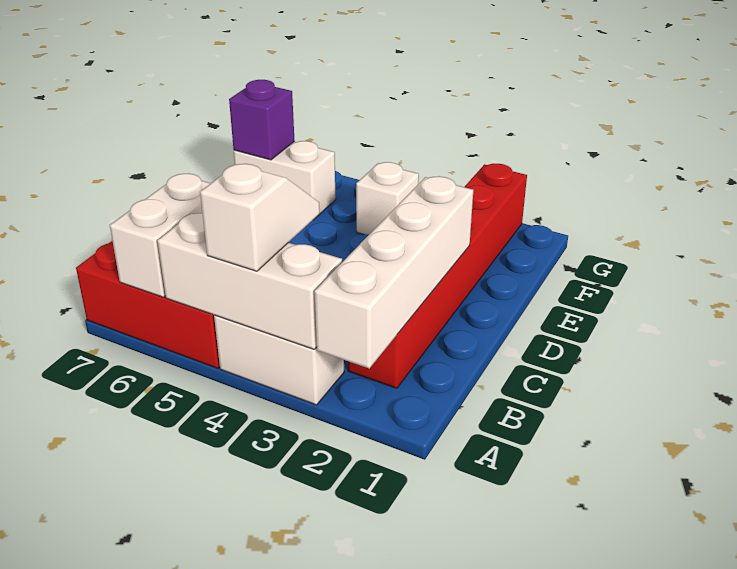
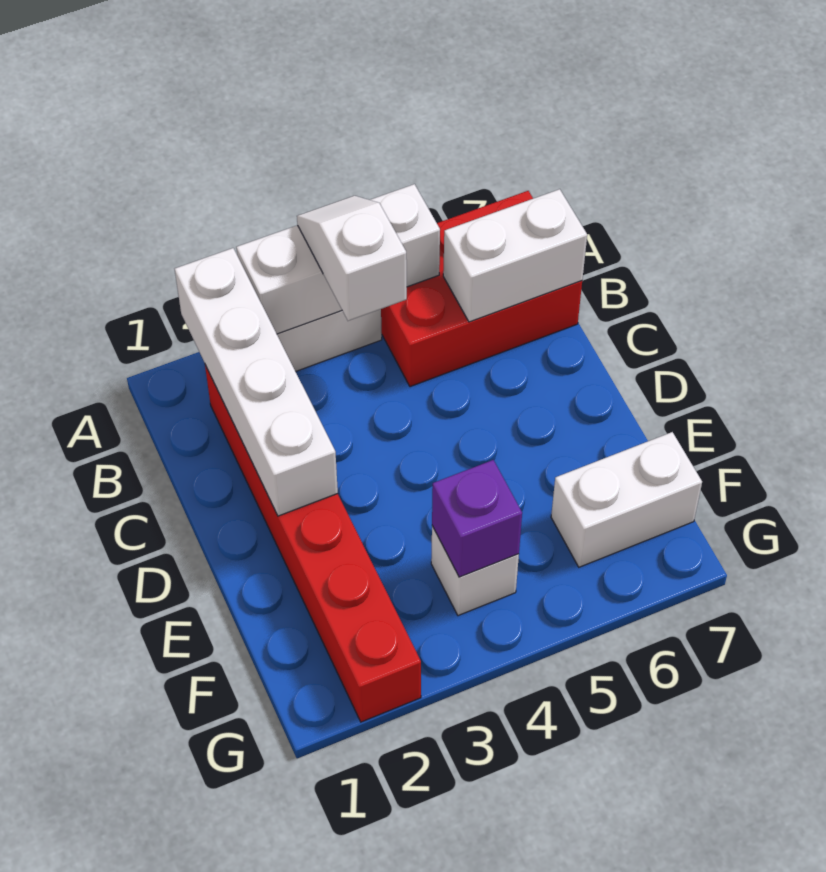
white 1x2 slope [200,164,320,271] -> white 1x2 slope turned to [297,196,407,321]
white 1x2 brick [110,173,211,297] -> white 1x2 brick turned to [443,189,587,322]
purple 1x1 brick [229,80,295,160] -> purple 1x1 brick moved to [432,460,522,577]

